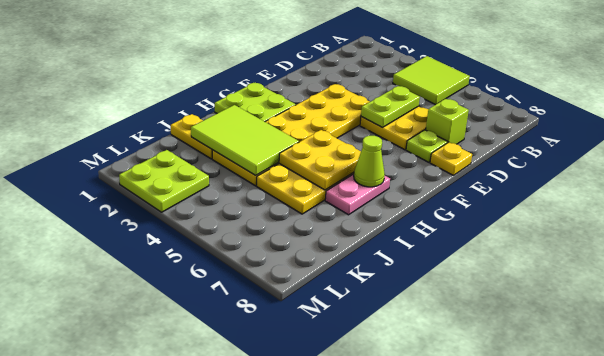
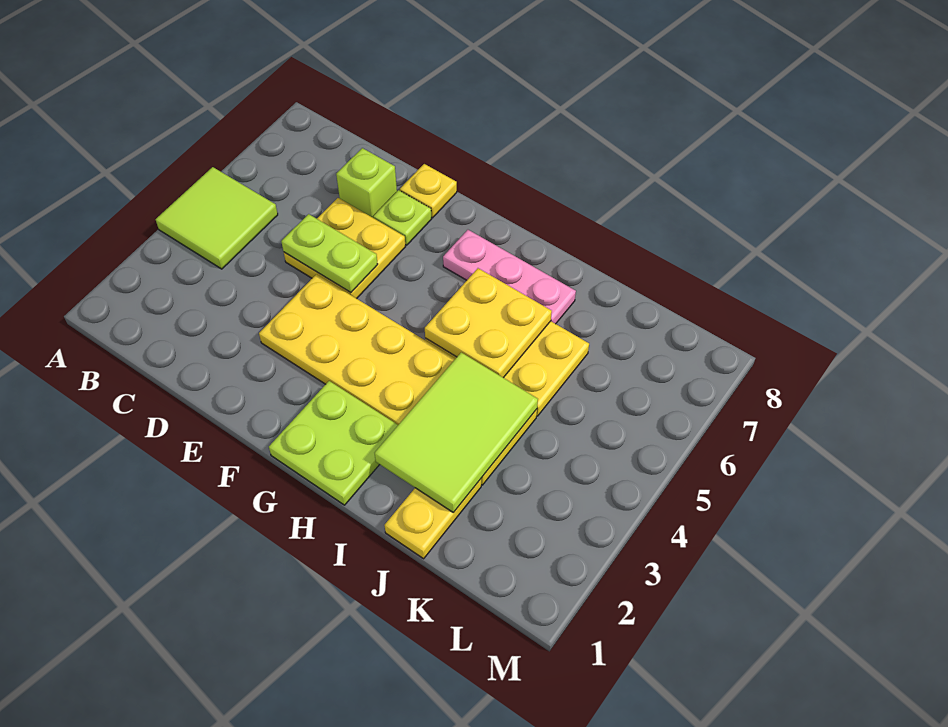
pink 1x2 plate [325,174,390,215] -> pink 1x3 plate [443,230,576,324]
lime 1x1 cone [354,136,385,187] -> none
lime 2x2 plate [119,150,209,212] -> none

